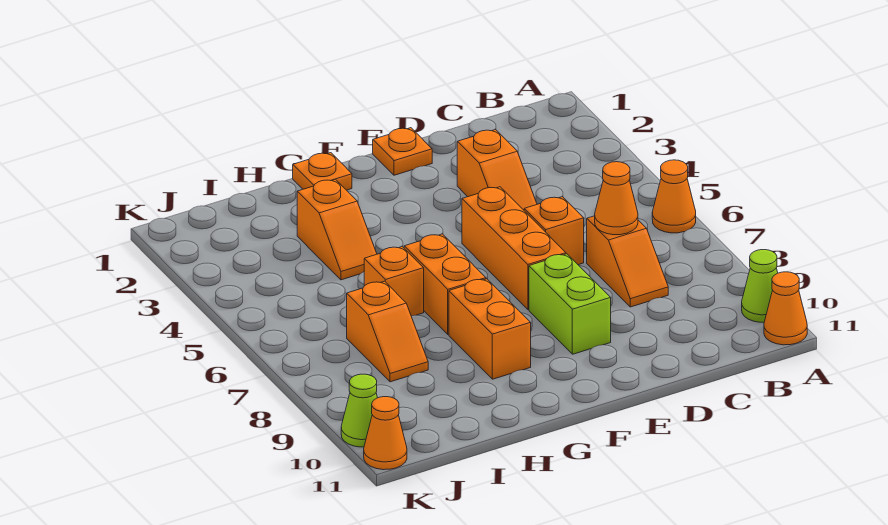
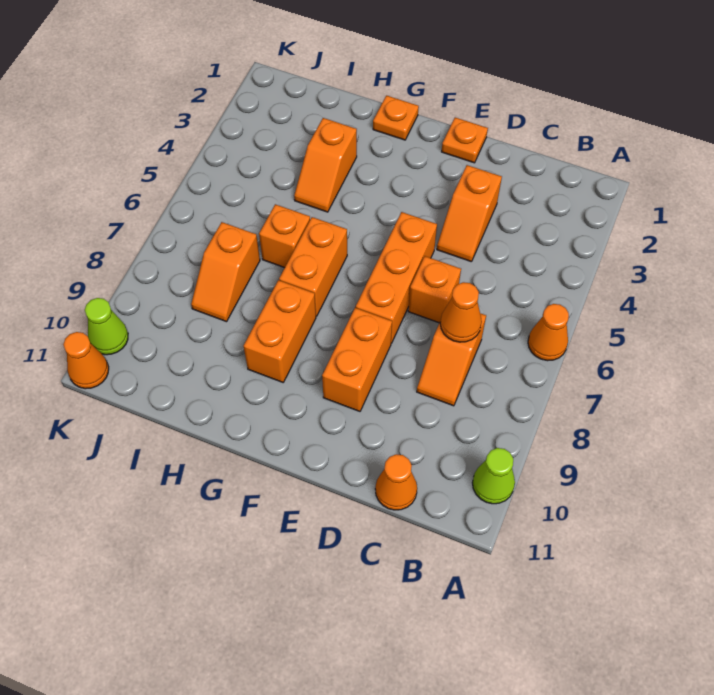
orange 1x1 cone [764,272,807,345] -> orange 1x1 cone moved to [375,454,417,510]
lime 1x2 brick [529,254,611,354] -> orange 1x2 brick [322,308,392,411]

